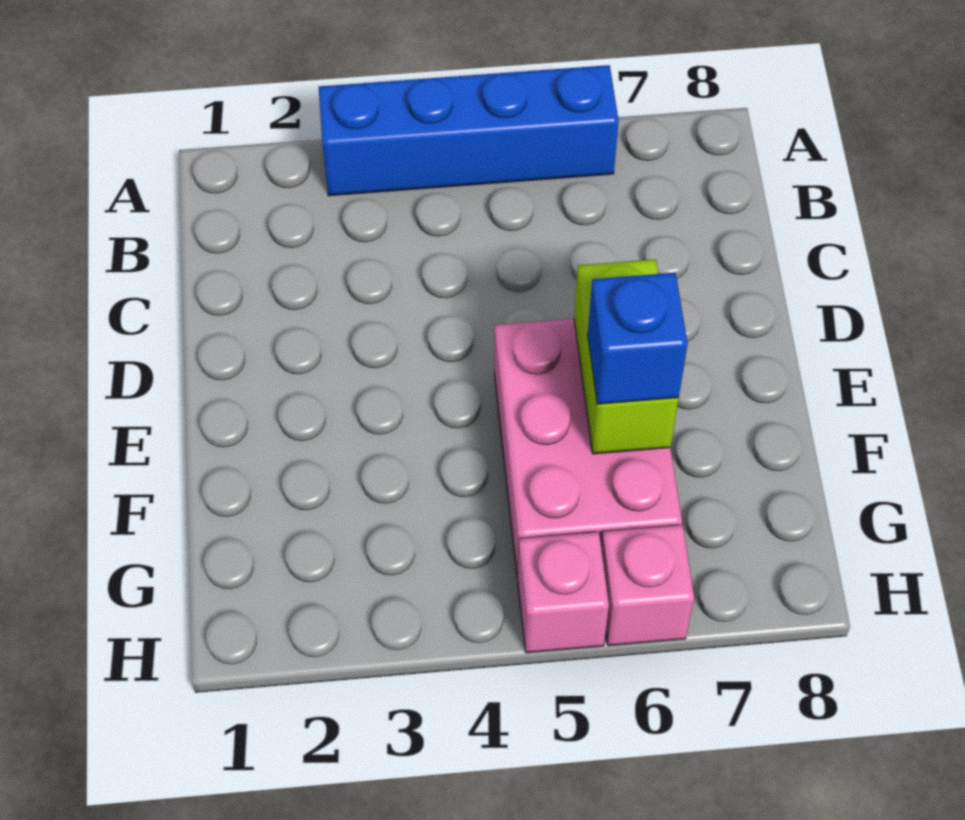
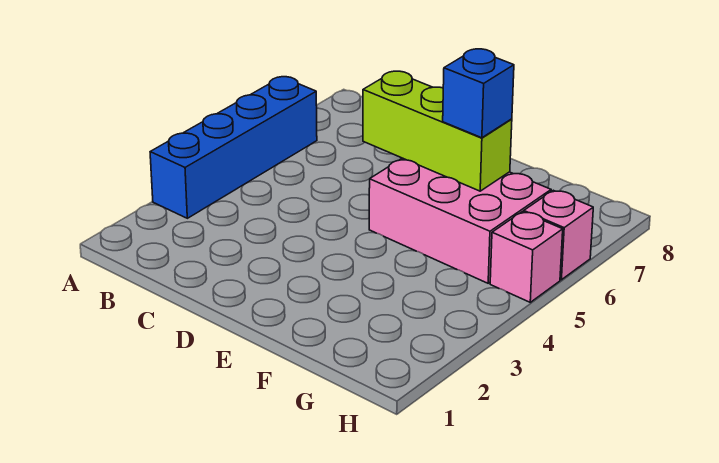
lime 1x2 brick [574,259,679,454] -> lime 1x3 brick [363,71,512,191]

